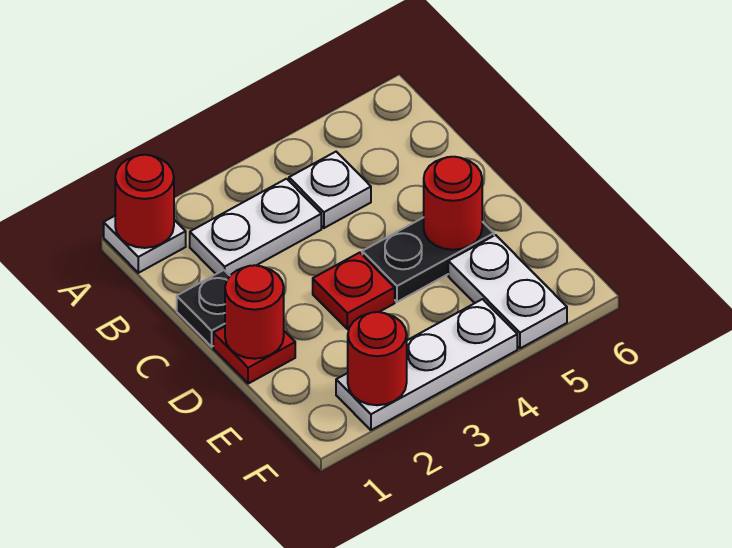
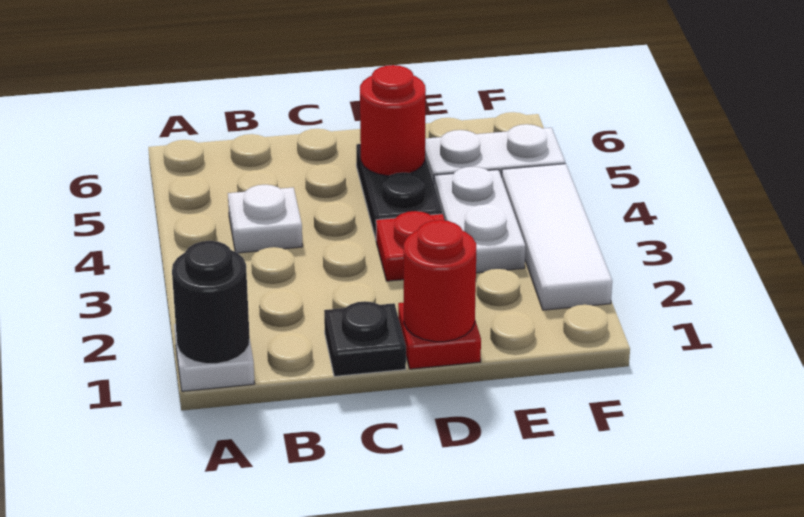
red 1x1 round brick [115,155,174,248] -> black 1x1 round brick [172,241,250,364]
white 1x2 plate [190,179,321,275] -> white 1x2 plate moved to [434,167,525,273]
white 1x3 plate [336,299,517,430] -> white 1x3 tile [502,164,612,310]
red 1x1 round brick [348,312,407,405] -> none

